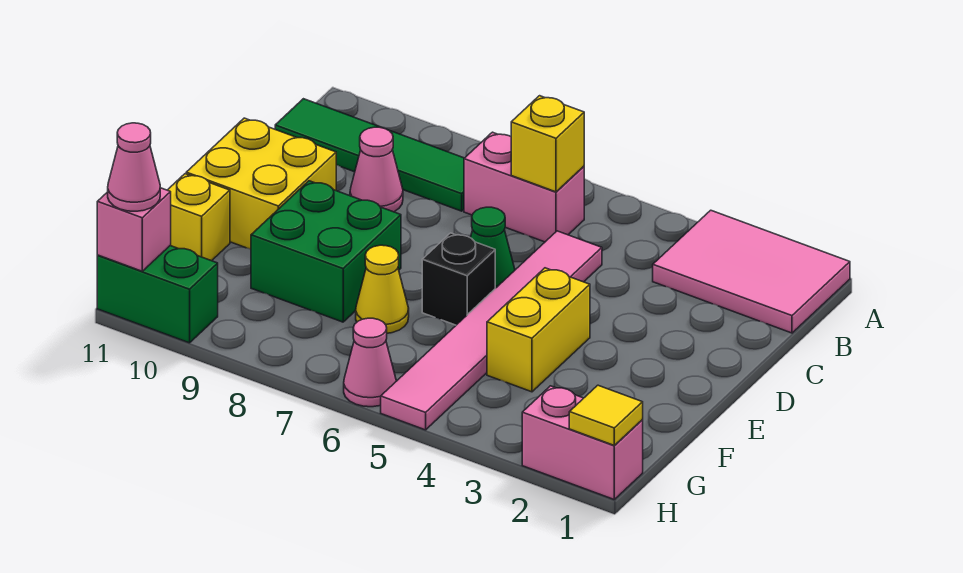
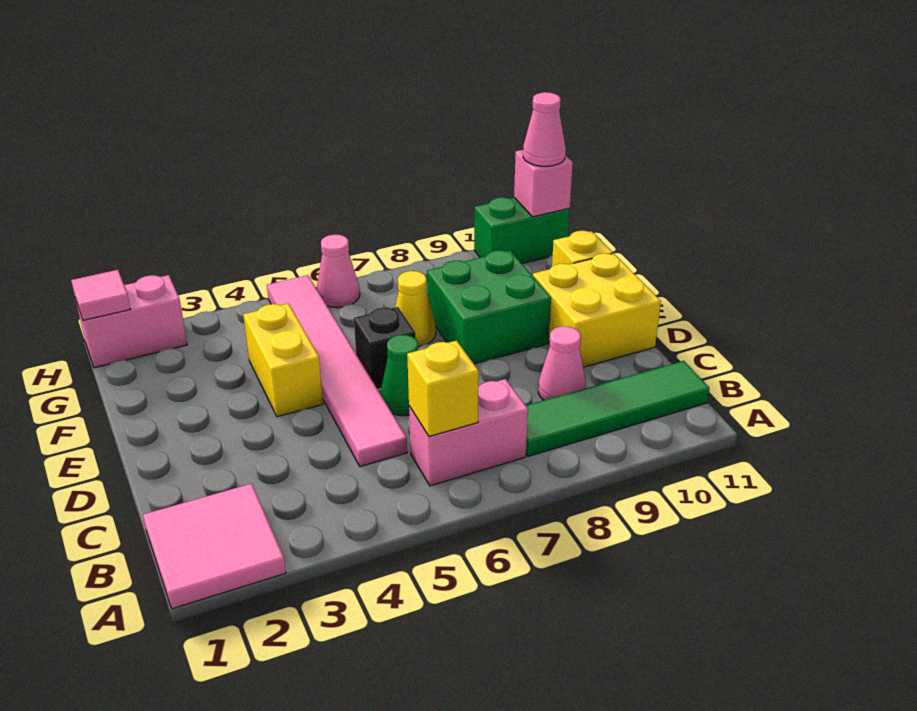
pink 2x3 tile [653,210,850,333] -> pink 2x2 tile [143,484,286,609]
yellow 1x1 tile [569,385,643,446] -> pink 1x1 tile [71,270,130,320]

